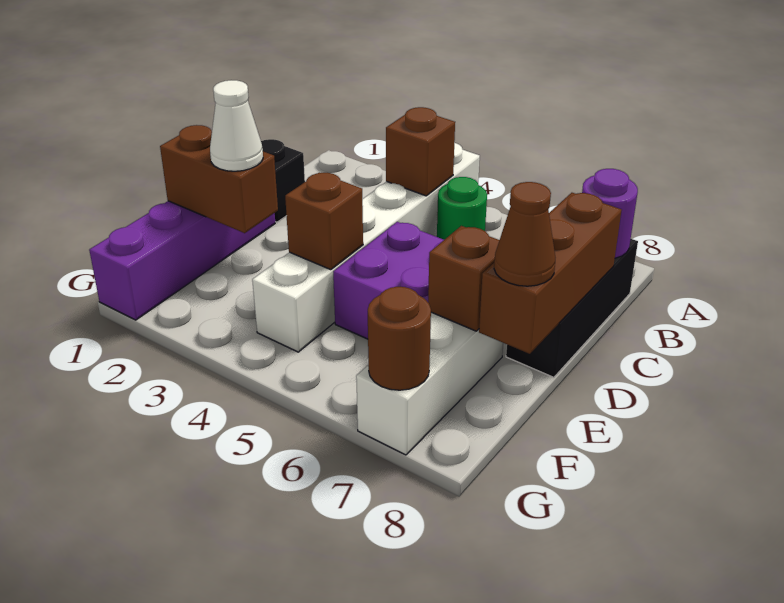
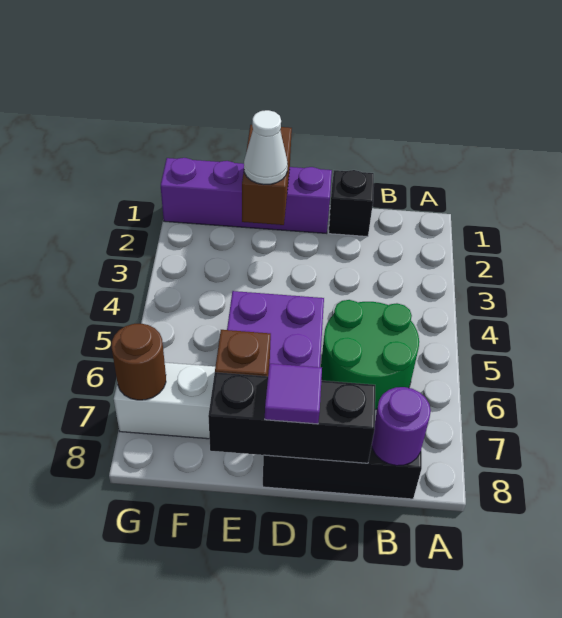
white 1x6 brick [252,143,480,352] -> none
brown 1x1 brick [386,107,455,196] -> none
green 1x1 round brick [437,177,487,240] -> green 2x2 round brick [321,300,419,410]
brown 1x3 brick [479,193,622,354] -> black 1x3 brick [208,372,375,463]
none -> purple 1x1 tile [265,364,322,424]
brown 1x1 brick [285,173,363,270] -> none
brown 1x1 cone [494,182,555,286] -> none

